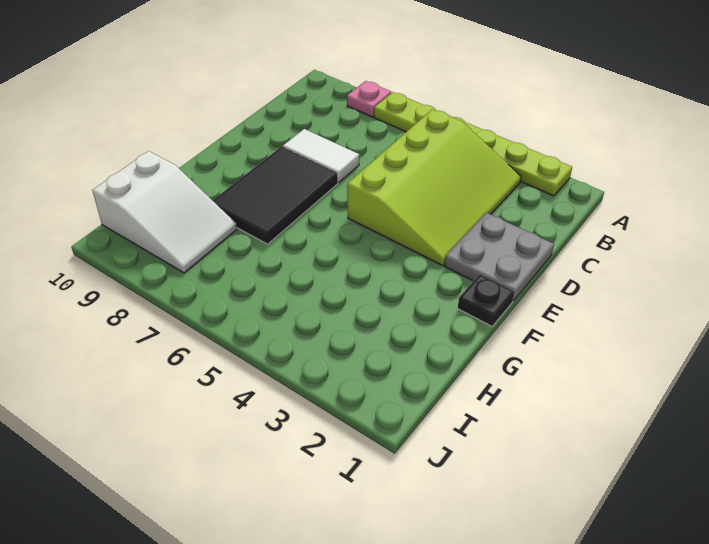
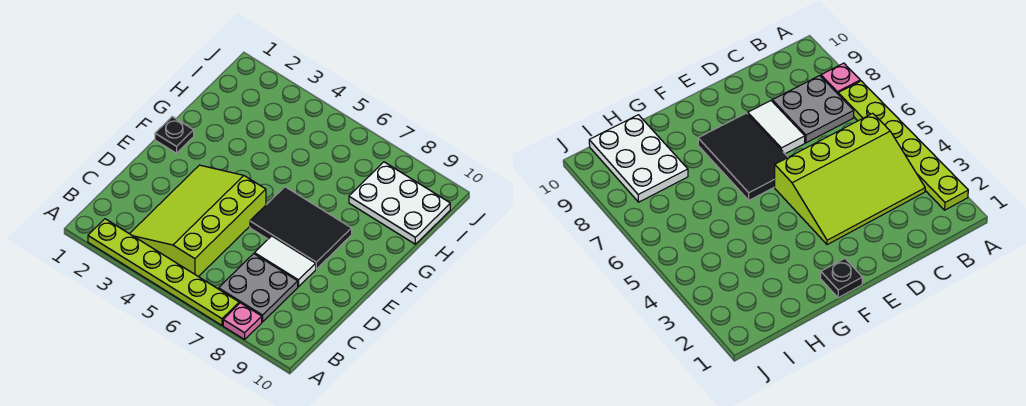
grey 2x2 plate [445,213,554,301] -> grey 2x2 plate moved to [219,254,298,322]
black 2x3 tile [212,146,338,244] -> black 2x3 tile turned to [250,187,352,269]
white 2x3 slope [92,151,237,273] -> white 2x3 plate [349,162,450,244]

